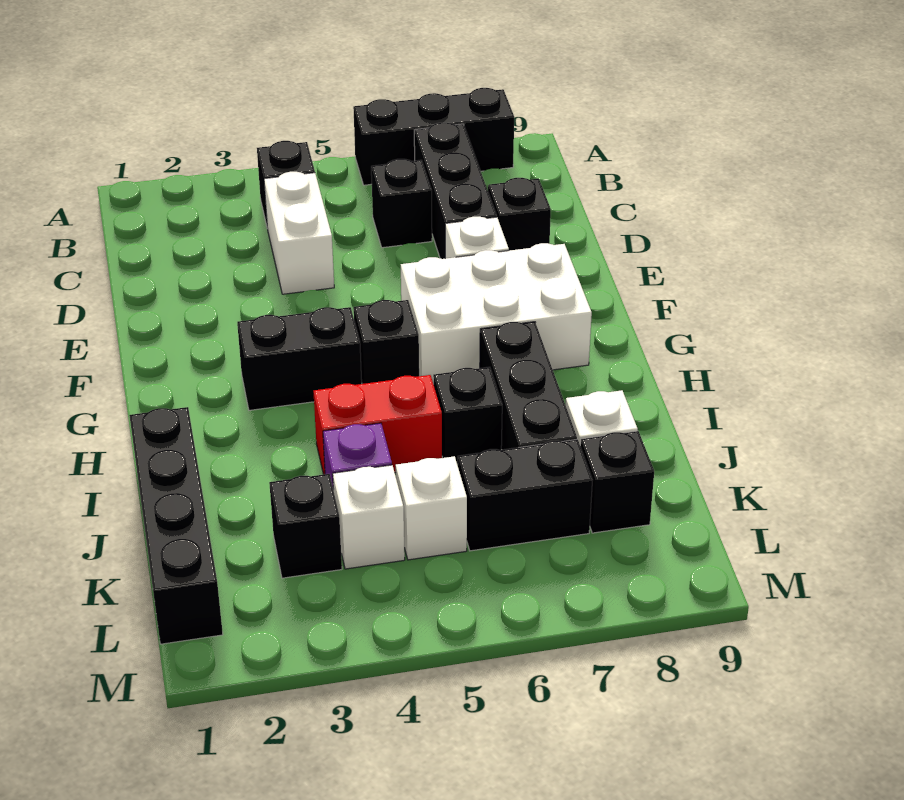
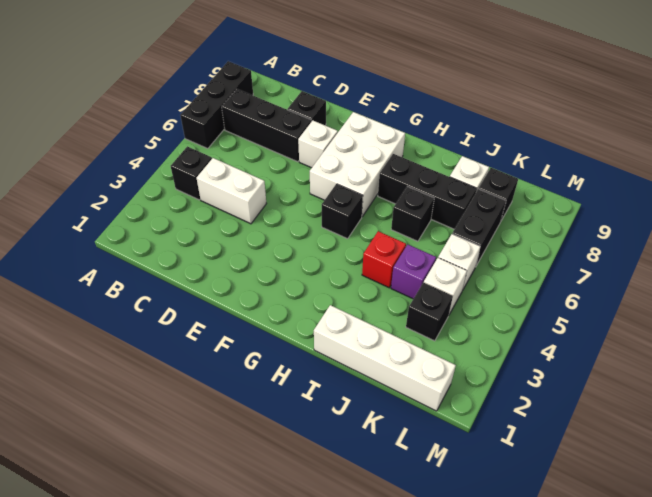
black 1x1 brick [371,159,432,248] -> none
black 1x2 brick [237,307,362,410] -> none
black 1x4 brick [129,407,223,644] -> white 1x4 brick [314,305,456,411]
red 1x2 brick [313,375,442,475] -> red 1x1 brick [362,231,406,288]

